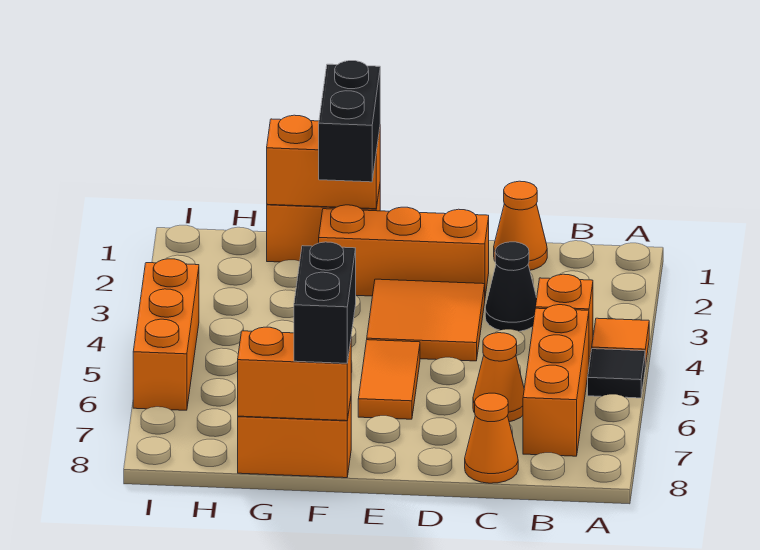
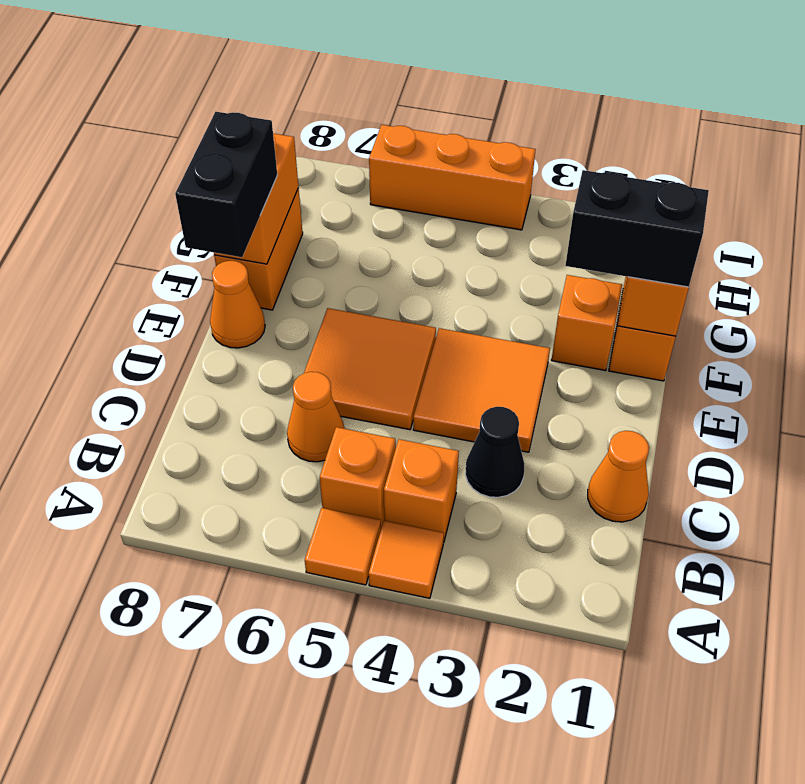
black 1x1 tile [588,349,645,398] -> orange 1x1 tile [305,508,381,585]
orange 1x3 brick [523,305,589,456] -> orange 1x1 brick [320,427,396,528]
orange 1x1 cone [465,393,518,483] -> orange 1x1 cone moved to [210,261,265,348]
orange 1x3 brick [319,205,489,296] -> orange 1x1 brick [552,275,622,371]
orange 1x2 tile [358,340,420,419] -> orange 2x2 tile [304,308,436,430]
black 1x2 brick [294,242,356,363] -> black 1x2 brick turned to [175,112,277,257]

